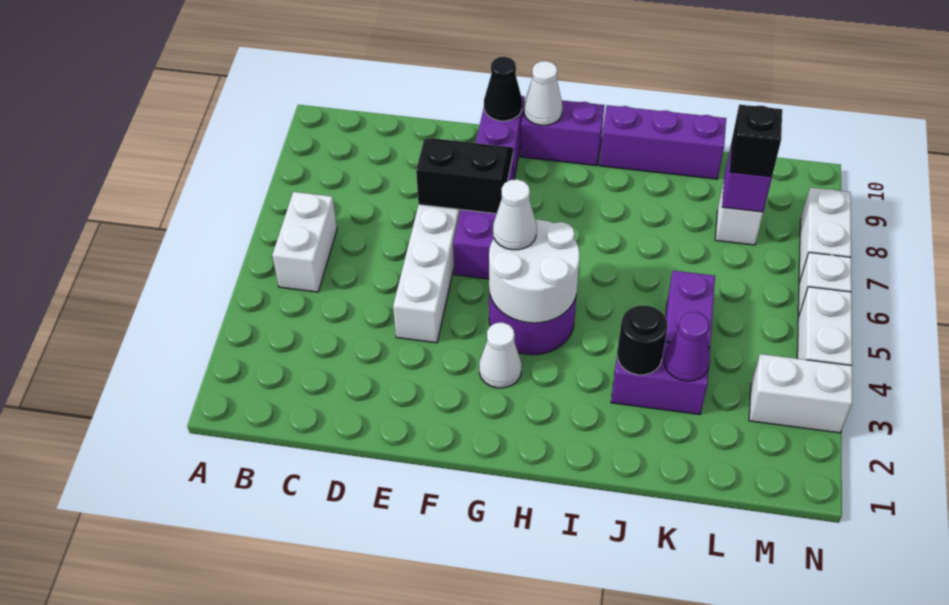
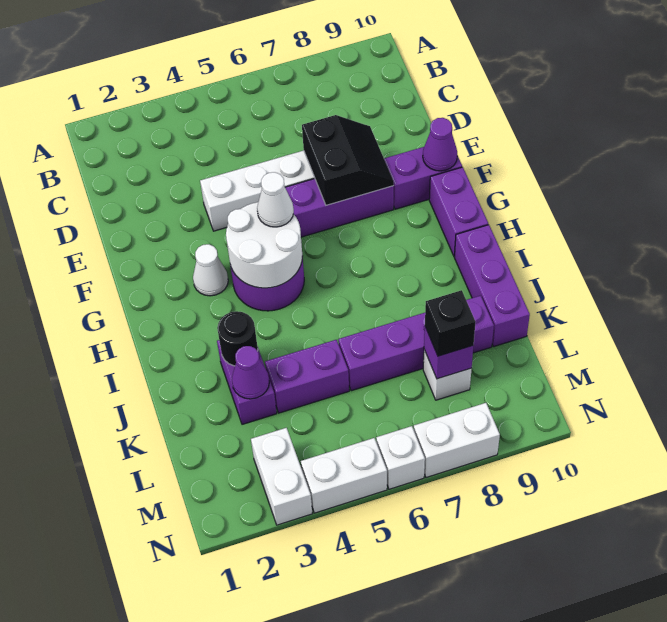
white 1x2 brick [272,192,337,292] -> none
black 1x1 cone [484,57,522,121] -> purple 1x1 cone [423,118,457,171]
white 1x1 cone [524,61,563,125] -> none
none -> purple 1x4 brick [338,296,494,391]

